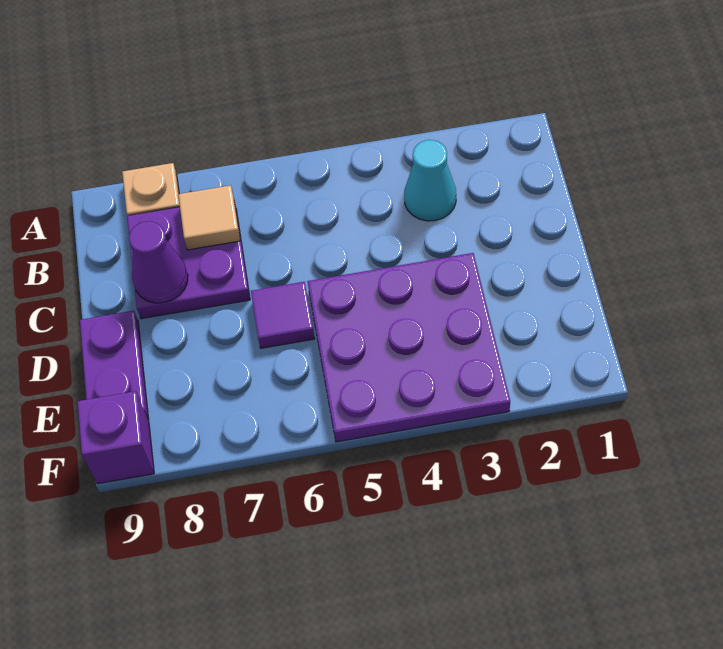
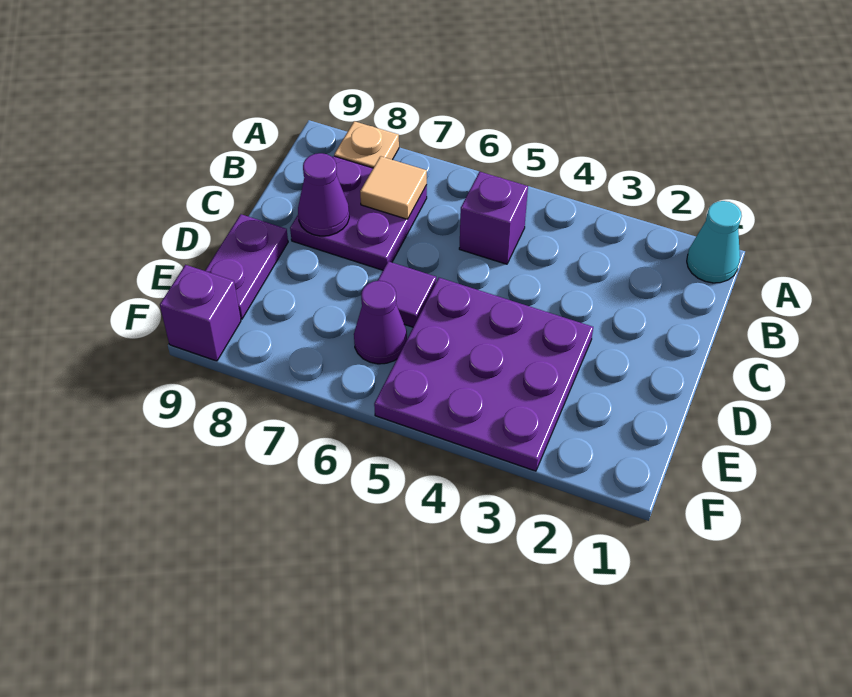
cyan 1x1 cone [404,140,456,221] -> cyan 1x1 cone moved to [687,201,742,283]
none -> purple 1x1 brick [459,172,528,264]
none -> purple 1x1 cone [354,281,407,364]

